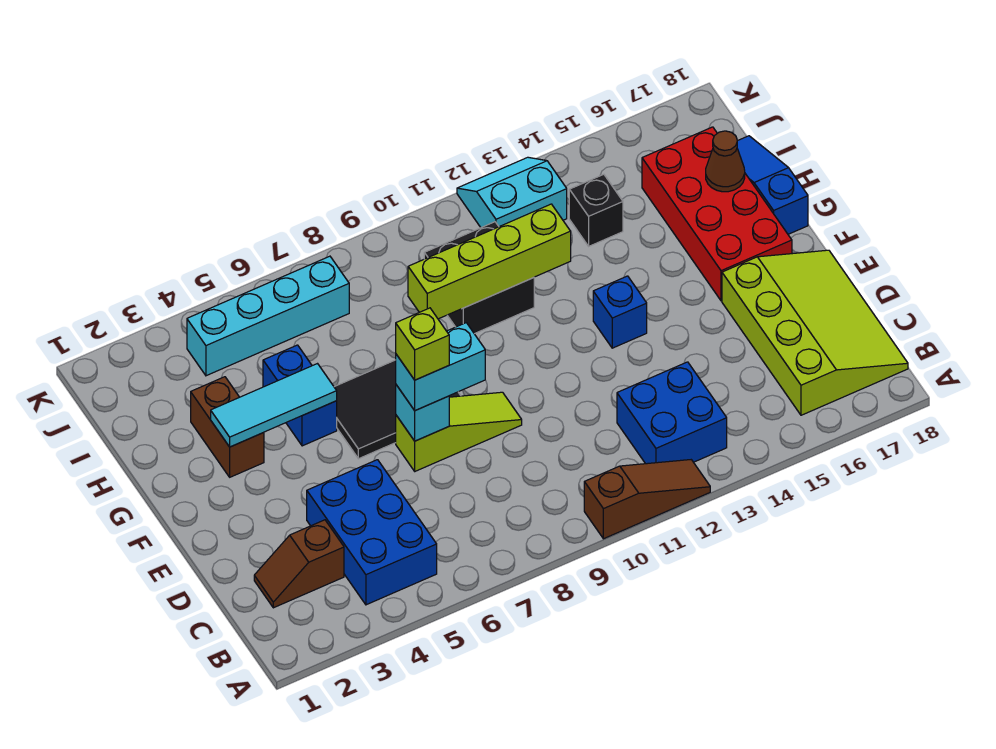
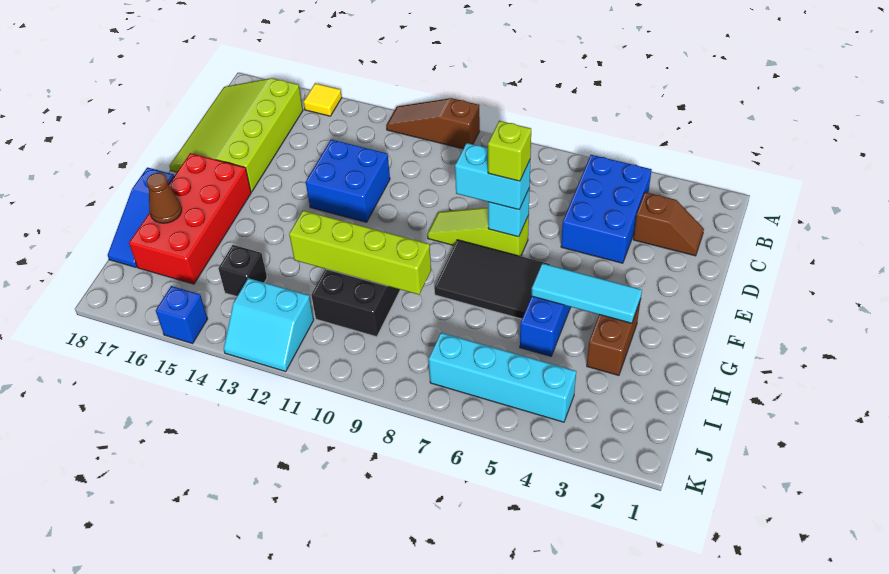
none -> yellow 1x1 tile [304,83,342,116]
blue 2x2 brick [617,362,727,464] -> blue 2x2 brick moved to [306,139,390,222]
blue 1x1 brick [593,276,647,348] -> blue 1x1 brick moved to [156,286,208,343]

